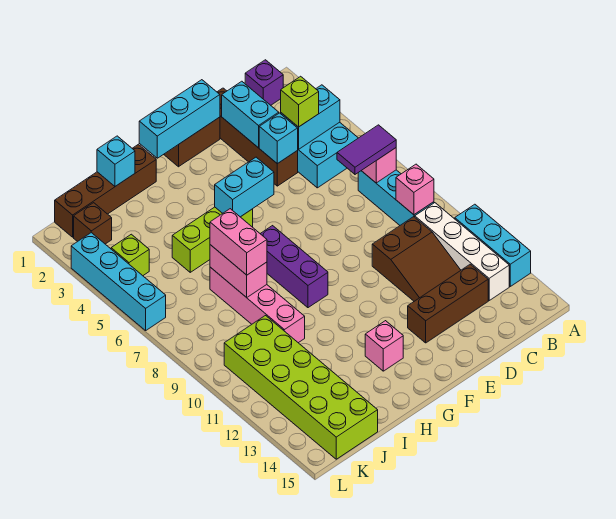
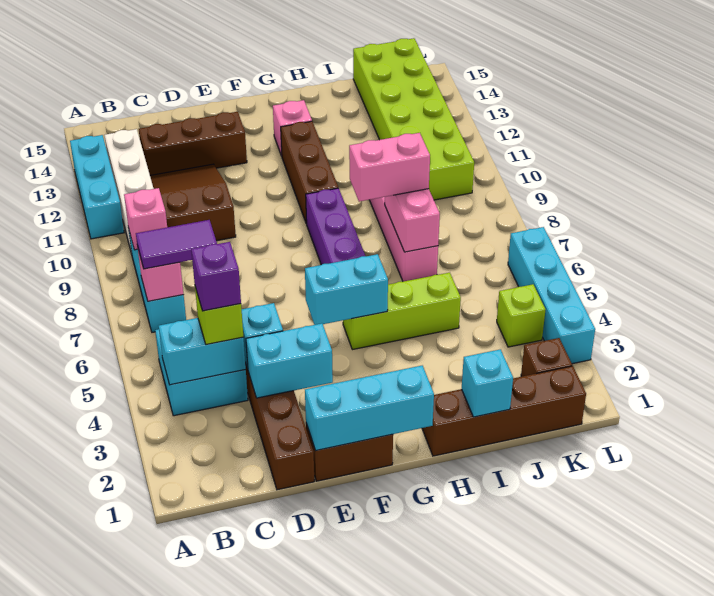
purple 1x1 brick [245,60,283,105] -> purple 1x1 brick moved to [191,242,241,311]
cyan 1x2 brick [222,81,279,148] -> cyan 1x2 brick turned to [246,323,333,398]
none -> brown 1x3 brick [281,121,338,224]
pink 1x2 brick [210,209,267,275] -> pink 1x2 brick turned to [349,133,430,202]

